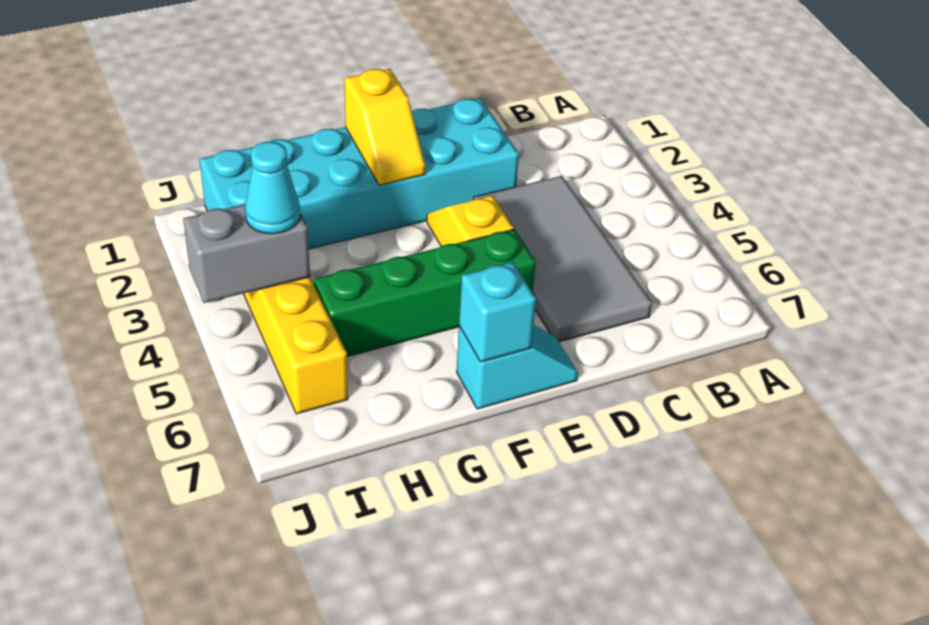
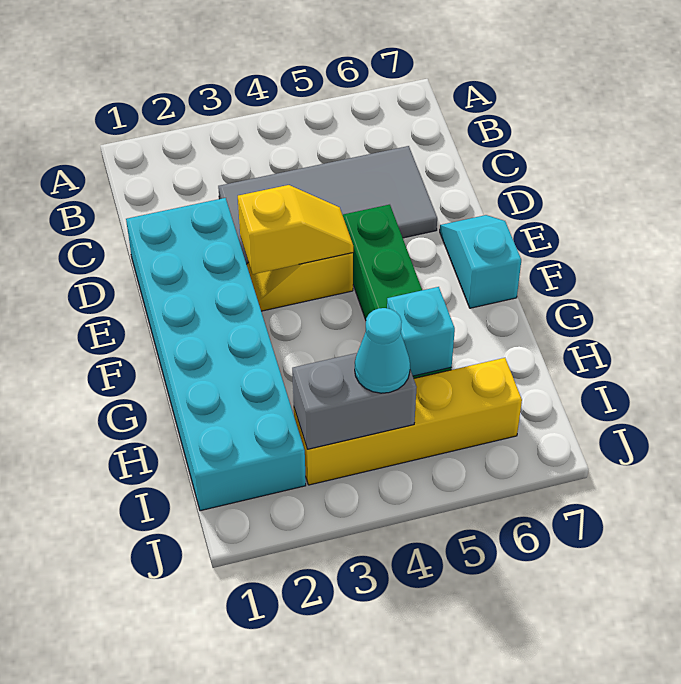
yellow 1x2 slope [344,69,425,185] -> yellow 1x2 slope moved to [238,185,353,274]
cyan 1x1 brick [459,262,536,362] -> cyan 1x1 brick moved to [387,287,455,376]
grey 1x2 brick [183,204,310,303] -> grey 1x2 brick turned to [292,353,417,449]

